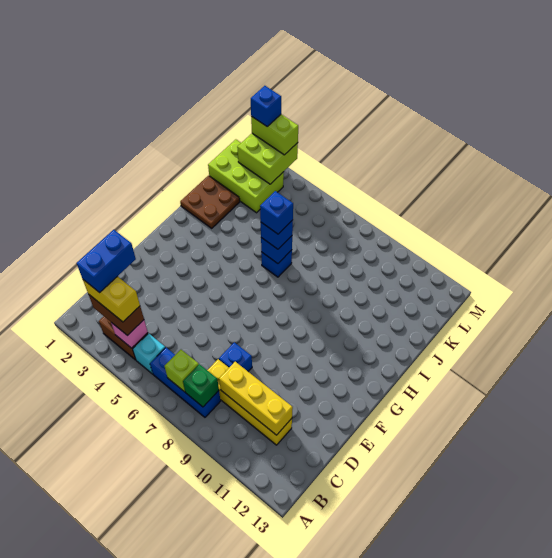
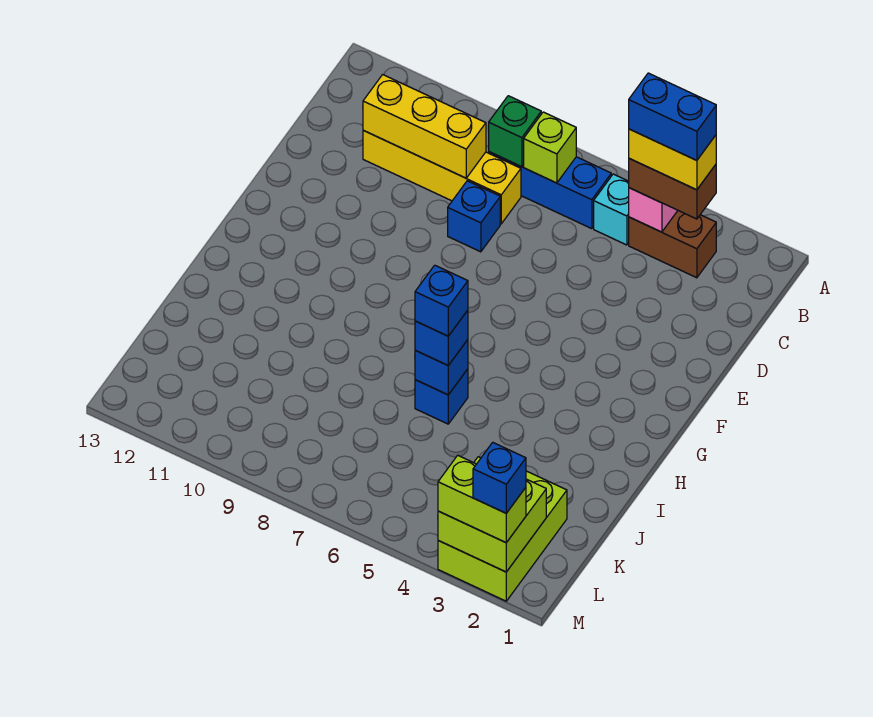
blue 1x2 brick [77,230,136,293] -> blue 1x2 brick turned to [629,73,716,160]
brown 2x2 plate [180,176,240,228] -> none
lime 2x3 brick [208,139,284,213] -> lime 2x3 brick turned to [438,471,567,601]

